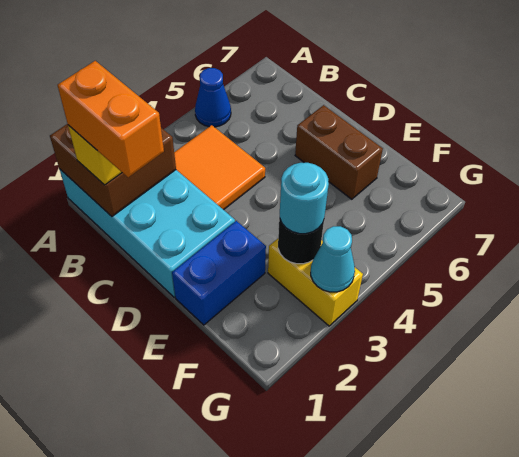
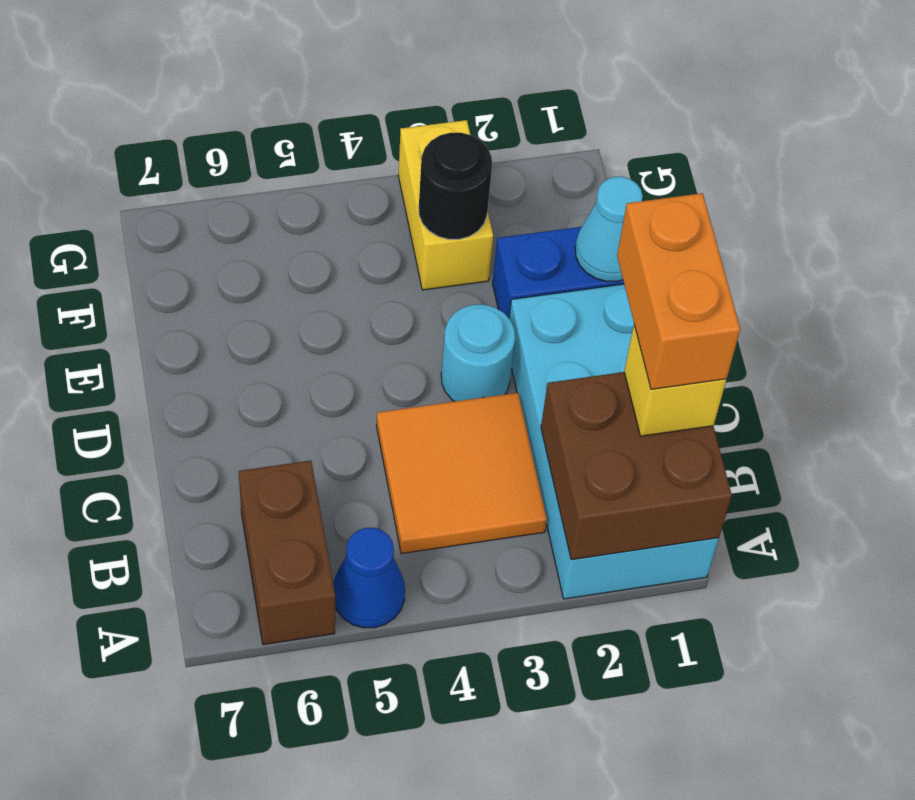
brown 1x2 brick [295,105,383,199] -> brown 1x2 brick moved to [239,461,335,645]
cyan 1x1 round brick [280,163,329,234] -> cyan 1x1 round brick moved to [441,305,515,401]
cyan 1x1 cone [311,226,355,292] -> cyan 1x1 cone moved to [575,177,643,281]

